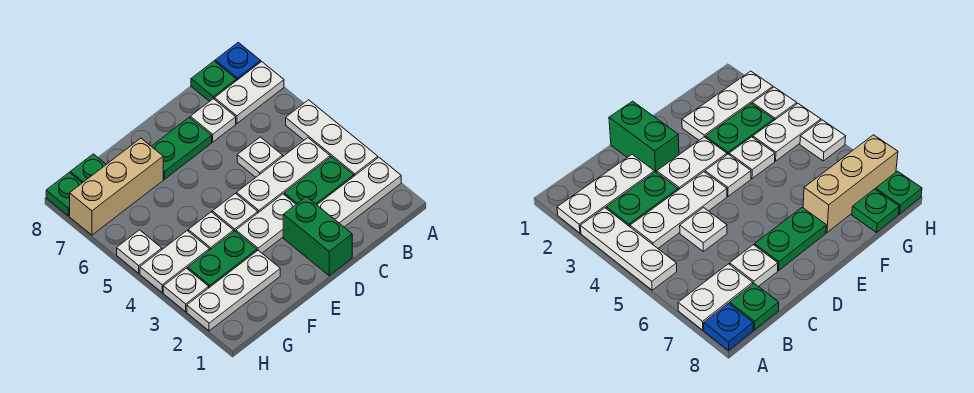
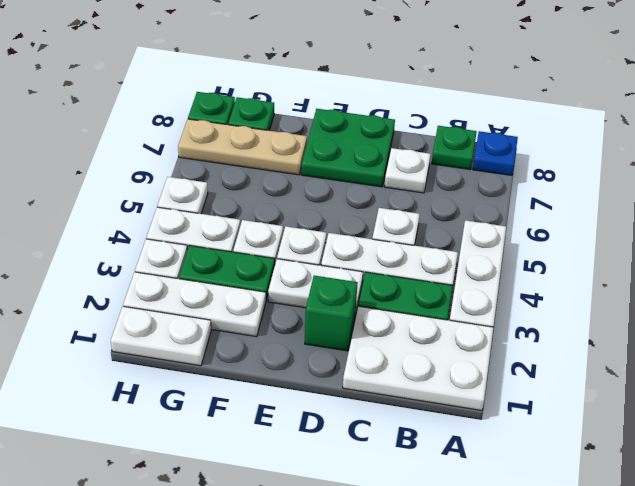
white 1x3 plate [317,157,401,227] -> white 2x3 plate [343,306,494,410]
white 1x2 plate [215,62,284,124] -> white 1x2 plate moved to [111,306,211,366]
green 1x2 brick [283,197,352,276] -> green 1x1 brick [305,276,358,351]
green 1x2 plate [152,117,212,179] -> green 2x2 plate [301,109,395,187]
tan 1x3 brick [70,138,163,235] -> tan 1x3 plate [178,119,307,175]

